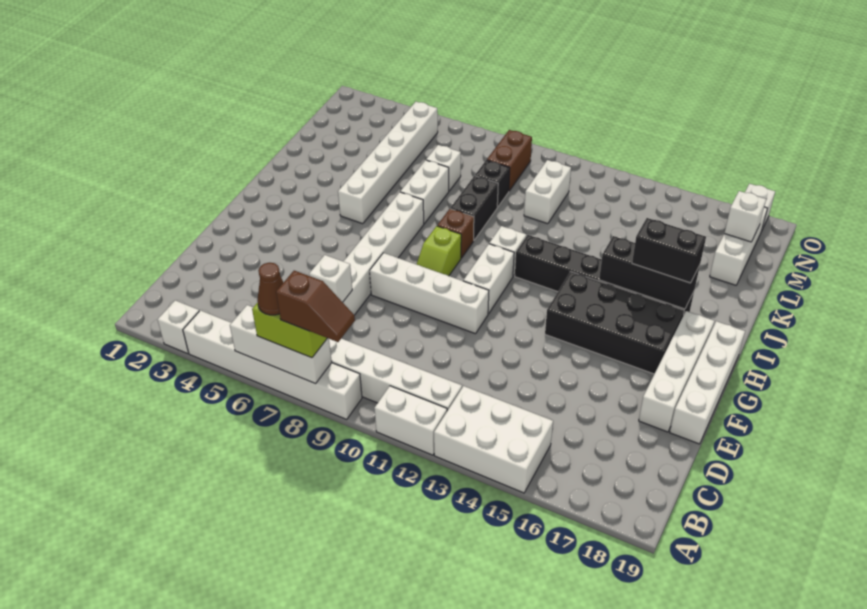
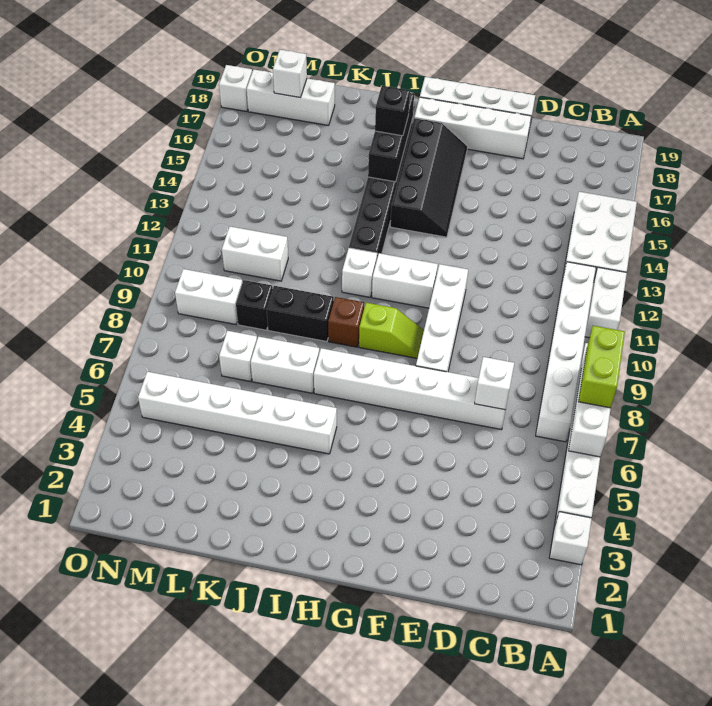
brown 1x1 cone [257,263,283,315] -> none
brown 1x2 slope [276,271,355,342] -> none
black 2x4 brick [545,272,684,374] -> black 2x4 slope [390,118,467,237]
black 1x2 brick [632,218,706,283] -> black 1x1 brick [375,86,410,136]
brown 1x2 brick [487,130,532,191] -> white 1x2 brick [175,269,242,324]

